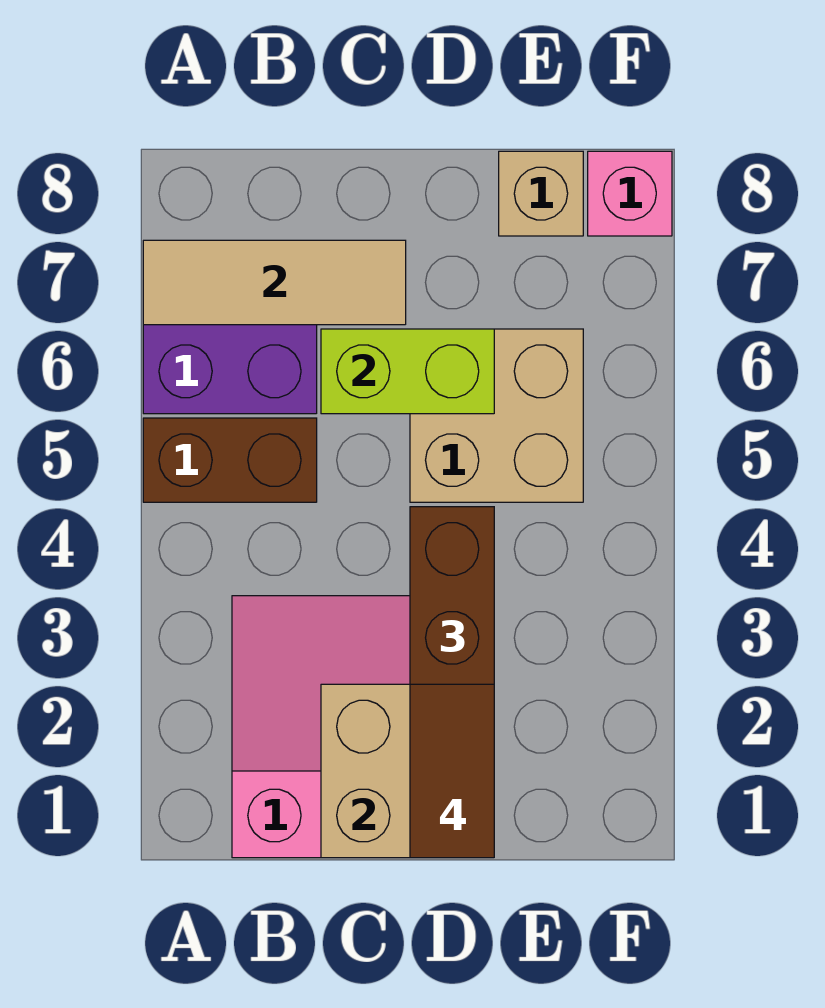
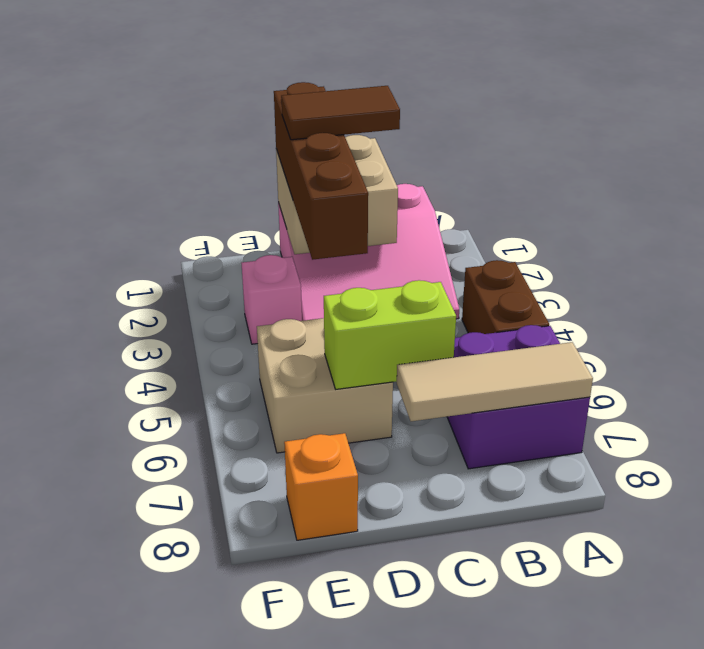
brown 1x2 brick [143,418,317,502] -> brown 1x2 brick turned to [462,260,549,334]
brown 1x2 tile [410,684,494,858] -> brown 1x2 tile turned to [281,86,400,140]
tan 1x1 brick [499,151,583,236] -> orange 1x1 brick [284,433,358,540]
pink 1x1 brick [588,151,672,236] -> pink 1x1 brick moved to [242,255,302,344]

